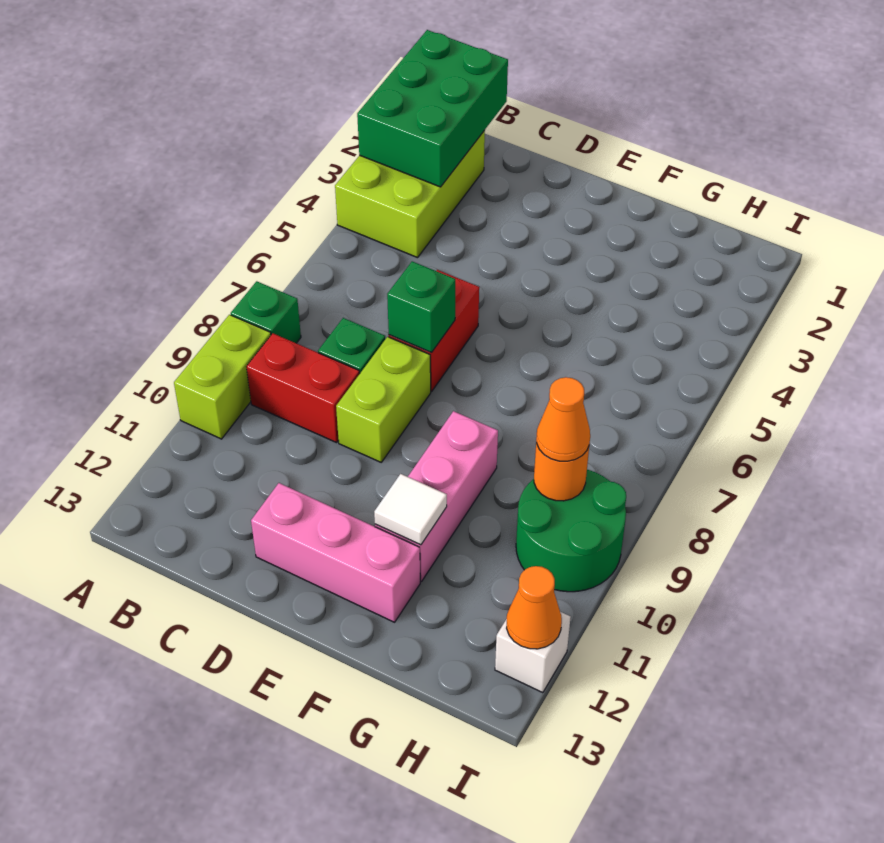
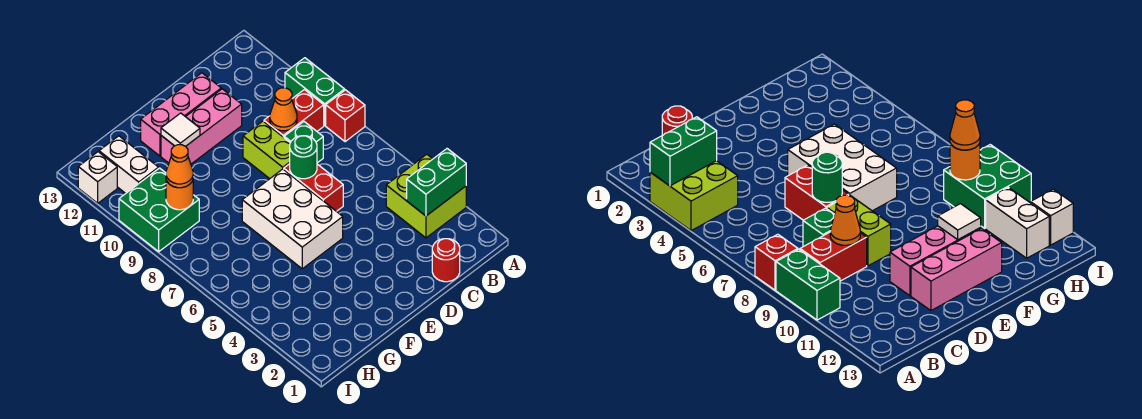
green 2x3 brick [357,30,508,187] -> green 1x2 brick [407,149,466,216]
lime 2x3 brick [335,130,485,258] -> lime 2x2 brick [386,154,466,238]
green 1x1 brick [231,281,301,343] -> red 1x1 brick [326,90,365,142]
lime 1x2 brick [174,315,271,439] -> green 1x2 brick [285,58,345,125]
none -> red 1x1 round brick [432,239,460,282]
green 1x1 brick [387,261,455,352] -> green 1x1 round brick [290,136,317,179]
none -> white 2x3 brick [242,169,343,269]
pink 1x3 brick [375,411,498,582] -> pink 1x3 brick turned to [161,89,242,164]
green 2x2 round brick [516,470,626,592] -> green 2x2 brick [119,168,199,252]
none -> white 1x2 brick [99,136,159,194]
orange 1x1 cone [507,566,562,649] -> orange 1x1 cone moved to [270,88,297,131]

